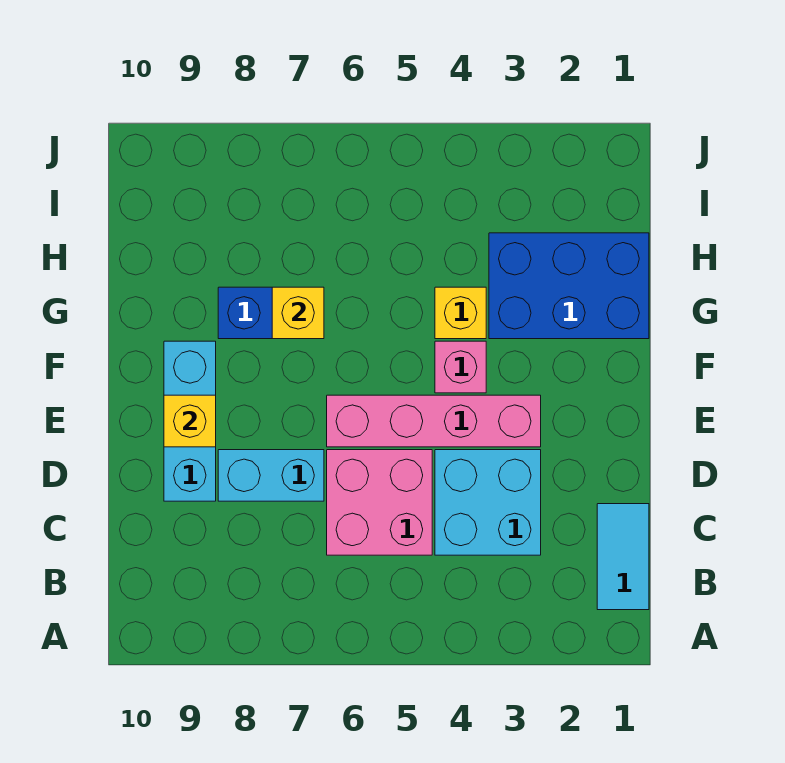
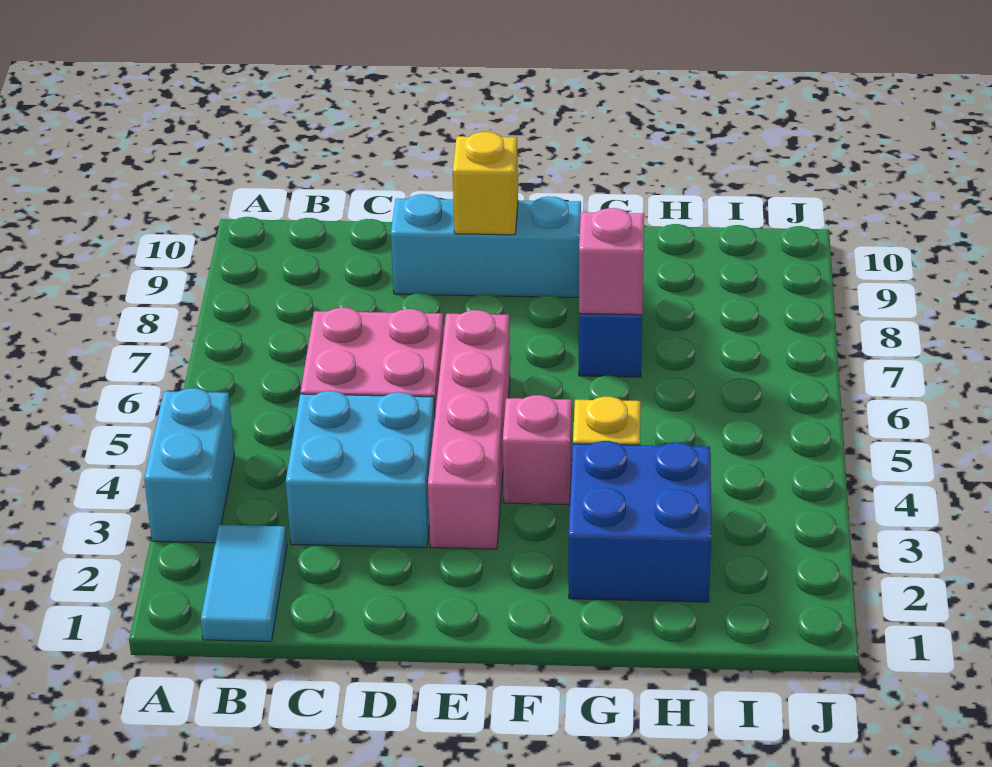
cyan 1x2 tile [597,504,649,610] -> cyan 1x2 tile turned to [201,525,287,642]
cyan 1x2 brick [218,450,324,501] -> cyan 1x2 brick moved to [144,388,234,543]
blue 2x3 brick [489,233,649,339] -> blue 2x2 brick [569,441,711,602]
yellow 1x1 brick [272,287,324,339] -> pink 1x1 brick [579,208,644,315]

